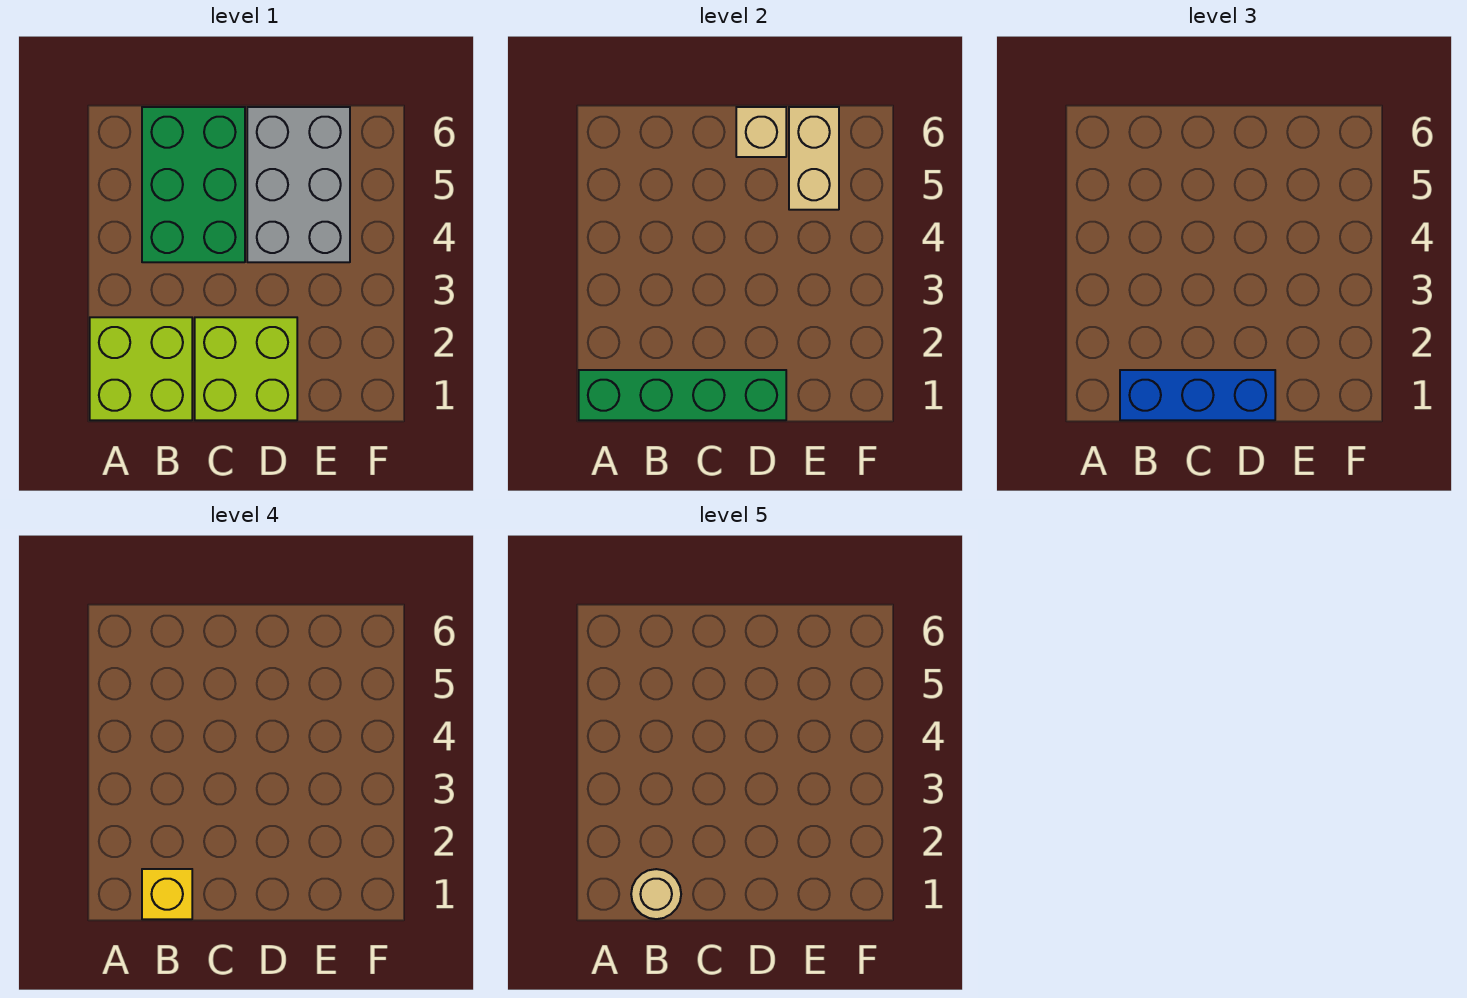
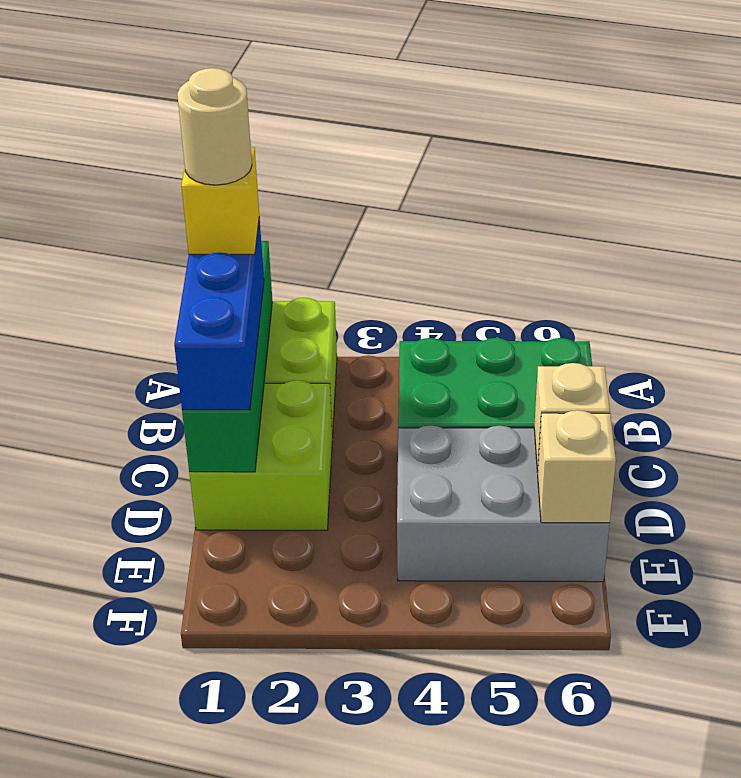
tan 1x2 brick [789,107,839,210] -> tan 1x1 brick [537,410,616,523]

